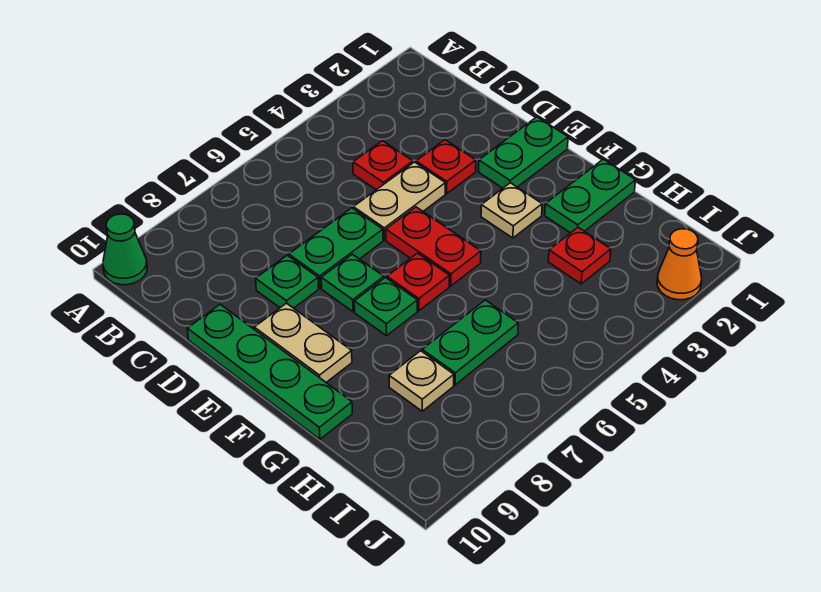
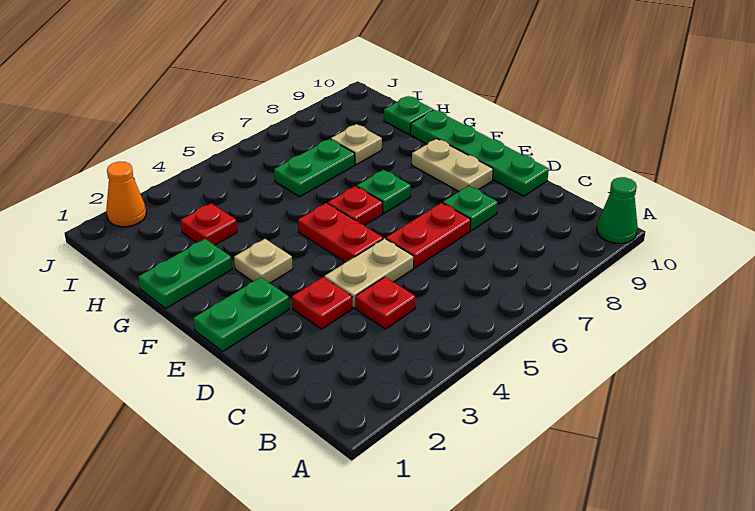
green 1x2 plate [289,208,383,288] -> red 1x2 plate [386,203,471,268]
green 1x1 plate [321,254,384,312] -> green 1x1 plate moved to [384,96,433,134]

